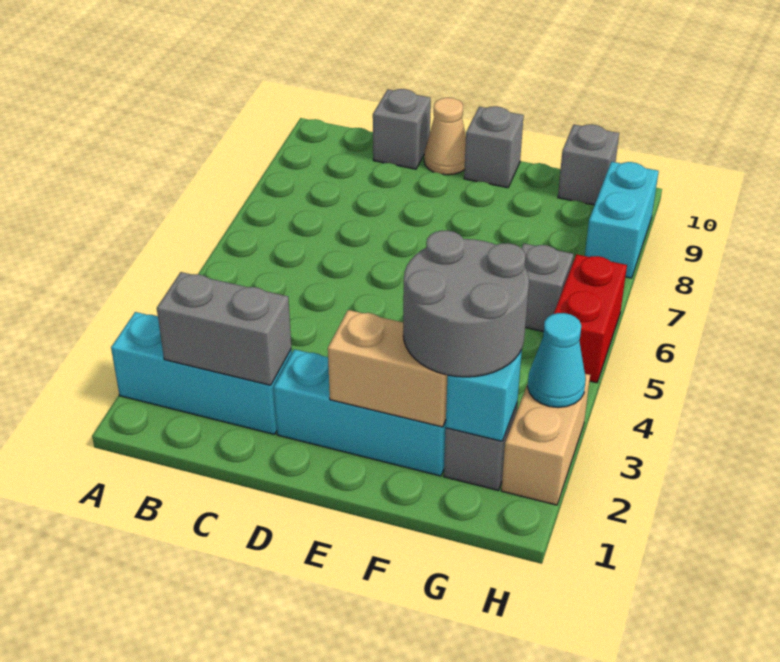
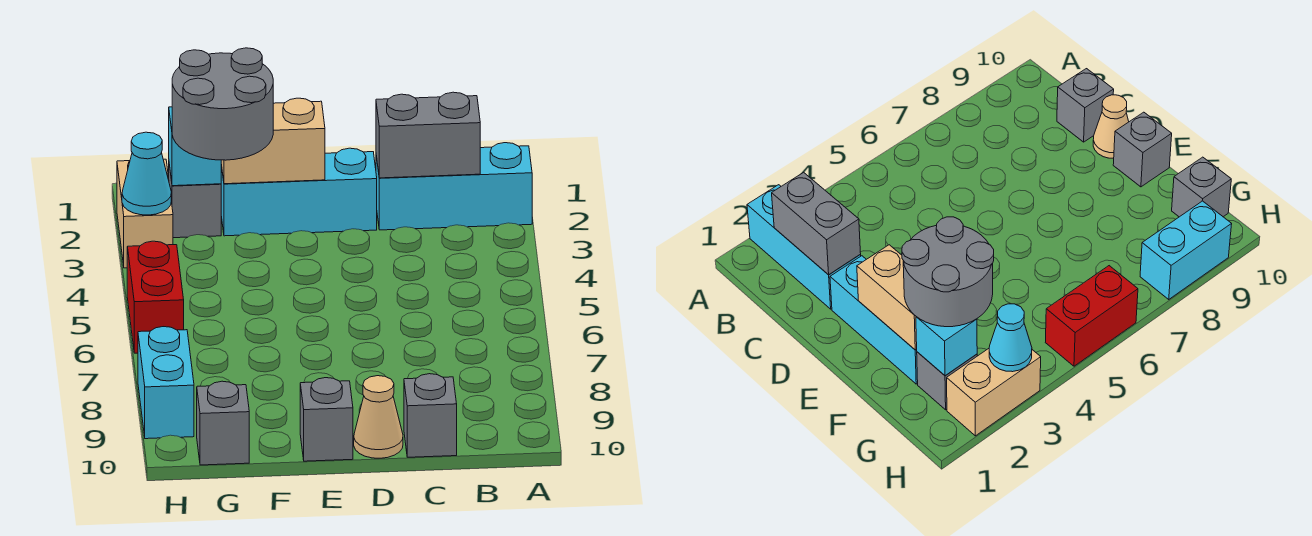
grey 1x1 brick [521,243,573,332] -> none

